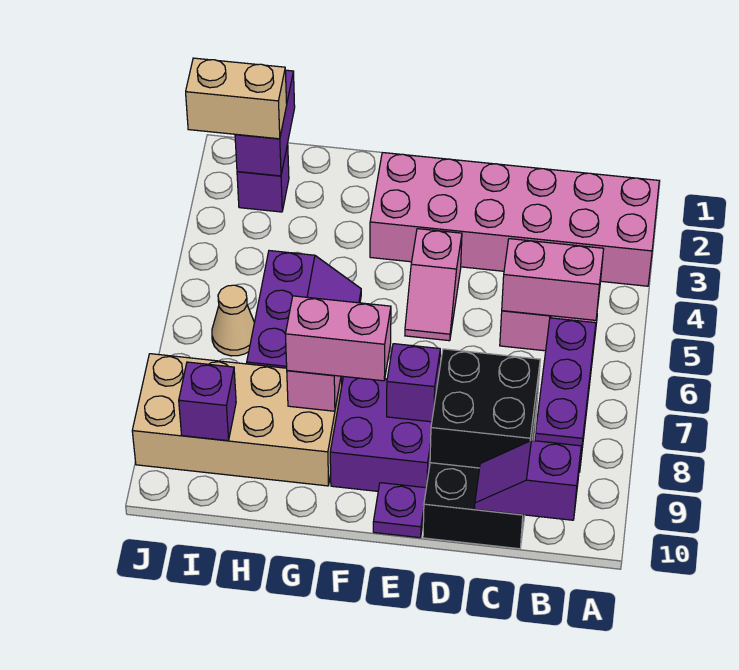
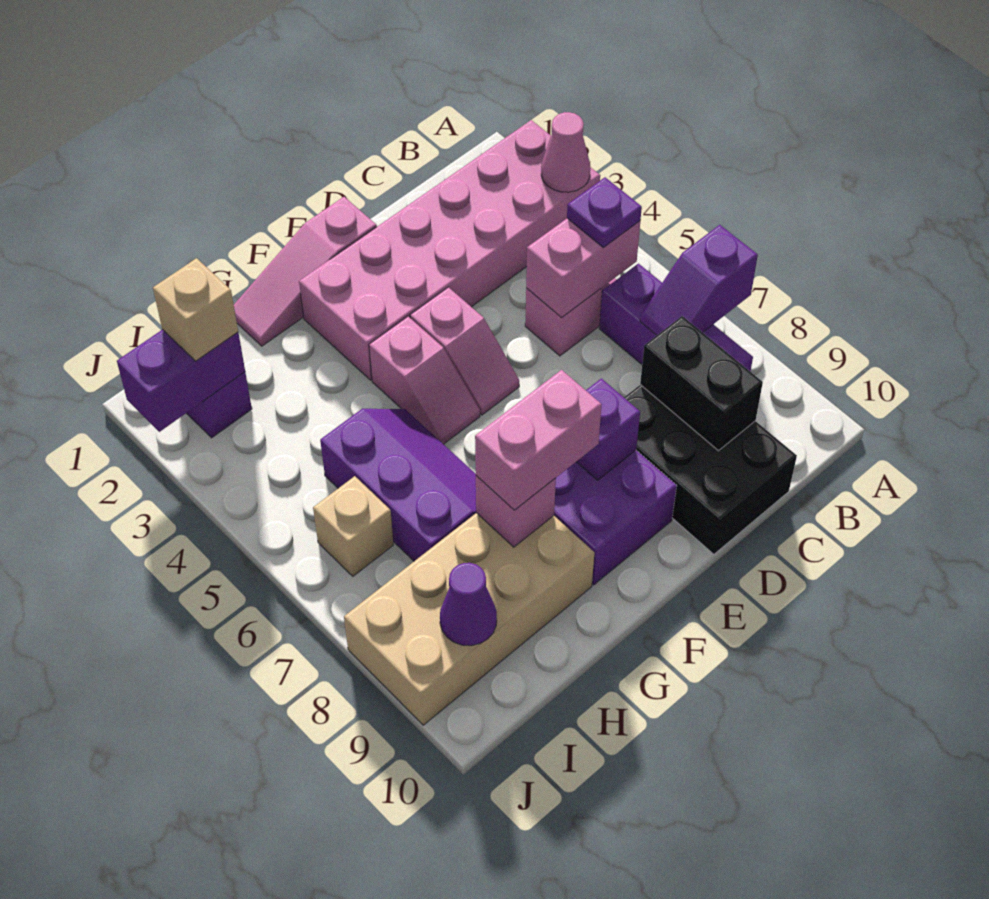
none -> pink 1x1 cone [541,112,590,192]
purple 1x2 slope [475,440,581,520] -> purple 1x2 slope moved to [640,225,758,336]
black 2x2 brick [430,349,540,468] -> black 1x2 brick [640,316,763,451]
none -> pink 1x3 slope [234,197,377,346]
purple 1x1 plate [373,483,426,538] -> purple 1x1 plate moved to [567,177,642,248]
none -> pink 1x2 slope [369,316,480,444]
purple 1x2 brick [235,70,295,176] -> purple 1x2 brick turned to [117,329,245,432]
tan 1x2 brick [186,58,287,139] -> tan 1x1 brick [153,258,238,361]
tan 1x1 cone [212,285,254,356] -> tan 1x1 brick [313,476,393,576]
purple 1x1 brick [179,362,236,441] -> purple 1x1 cone [440,563,497,646]

